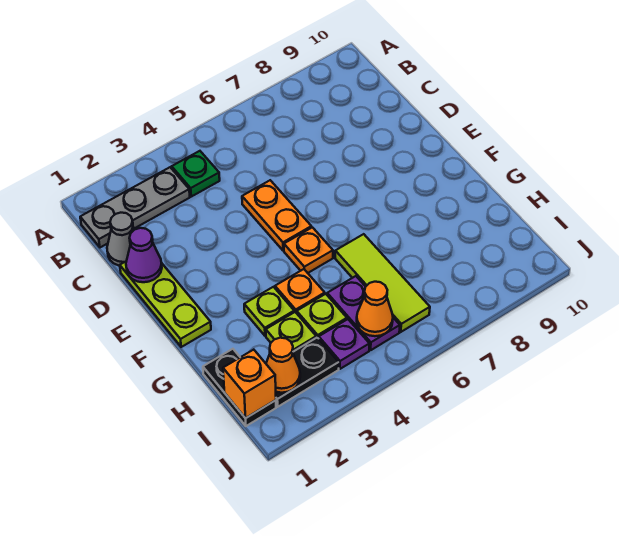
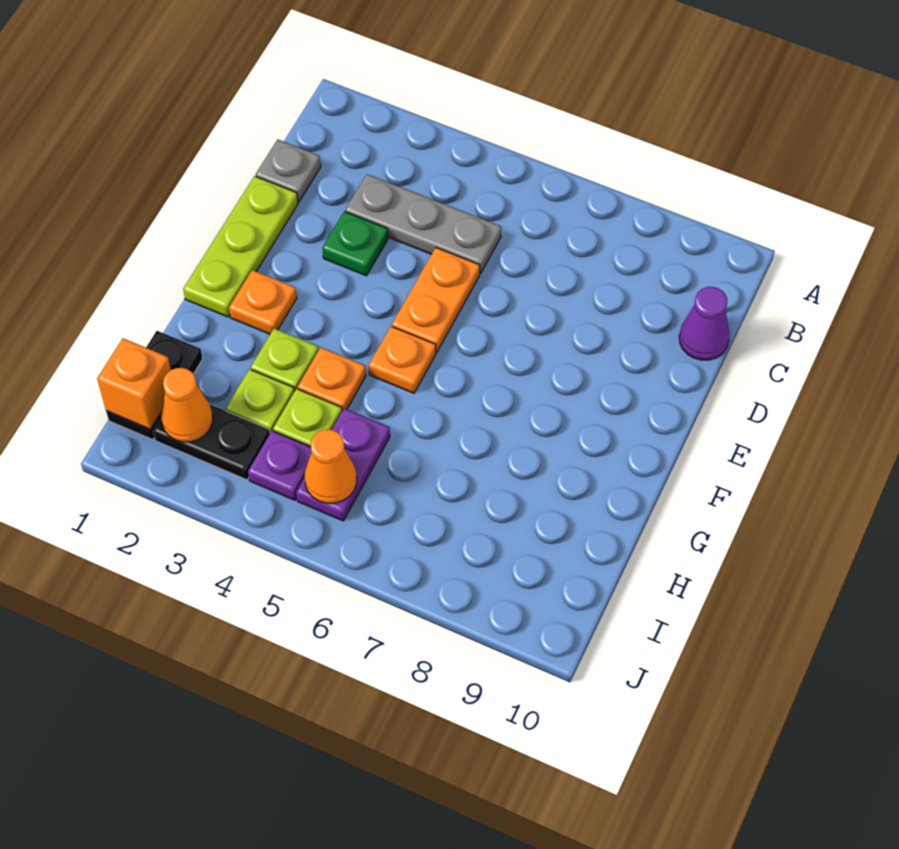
grey 1x3 plate [80,167,190,247] -> grey 1x3 plate moved to [345,174,501,274]
green 1x1 plate [172,151,220,197] -> green 1x1 plate moved to [322,211,388,276]
grey 1x1 cone [107,213,135,266] -> grey 1x1 plate [256,140,321,202]
purple 1x1 cone [126,228,162,282] -> purple 1x1 cone moved to [679,287,730,360]
none -> orange 1x1 plate [229,270,297,334]
lime 1x3 tile [335,234,430,332] -> none

